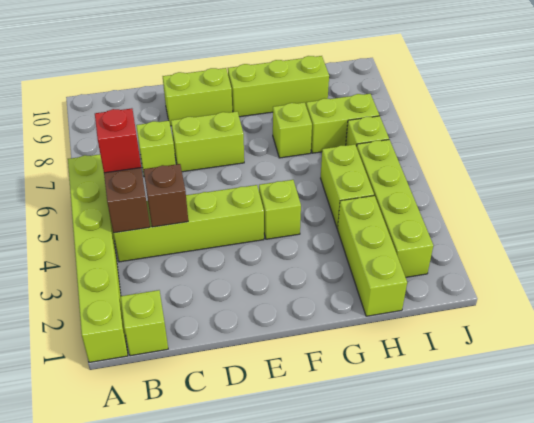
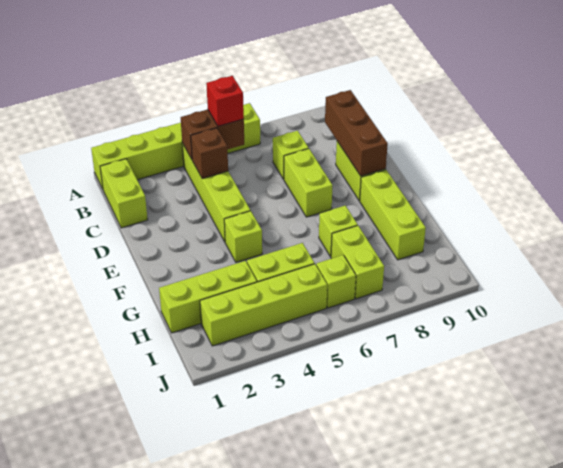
lime 1x1 brick [121,290,168,356] -> lime 1x2 brick [100,159,148,228]
none -> brown 1x3 brick [325,90,388,176]

